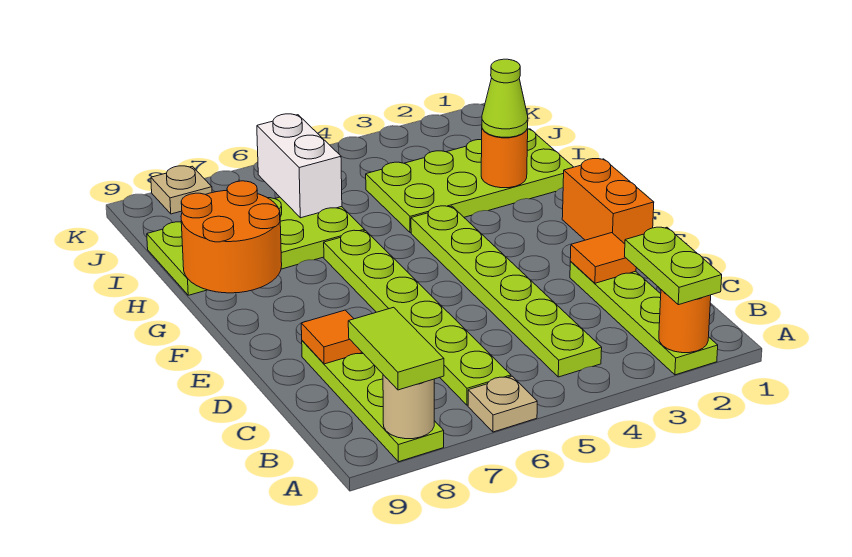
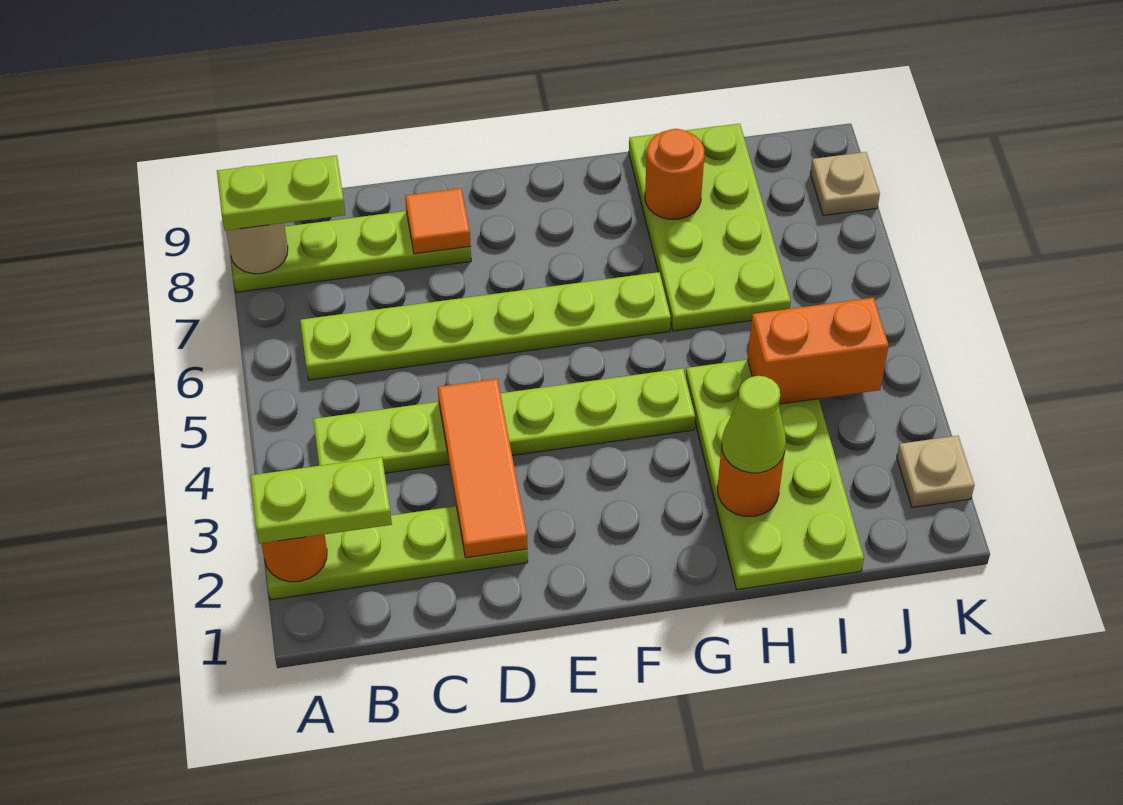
tan 1x1 plate [468,376,537,432] -> tan 1x1 plate moved to [897,436,975,508]
lime 1x2 tile [348,307,444,390] -> lime 1x2 plate [217,155,345,231]
orange 1x1 tile [570,233,636,283] -> orange 1x3 tile [438,379,527,558]
orange 1x2 brick [562,159,654,244] -> orange 1x2 brick moved to [747,298,889,404]
orange 2x2 round brick [181,181,282,293] -> orange 1x1 round brick [645,129,704,219]
white 1x2 brick [257,114,342,218] -> none

